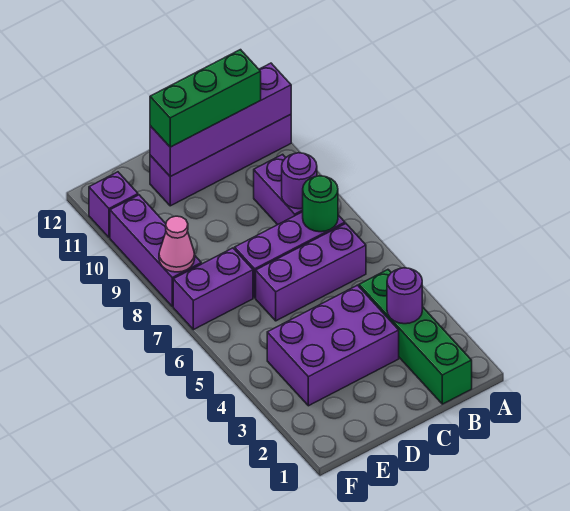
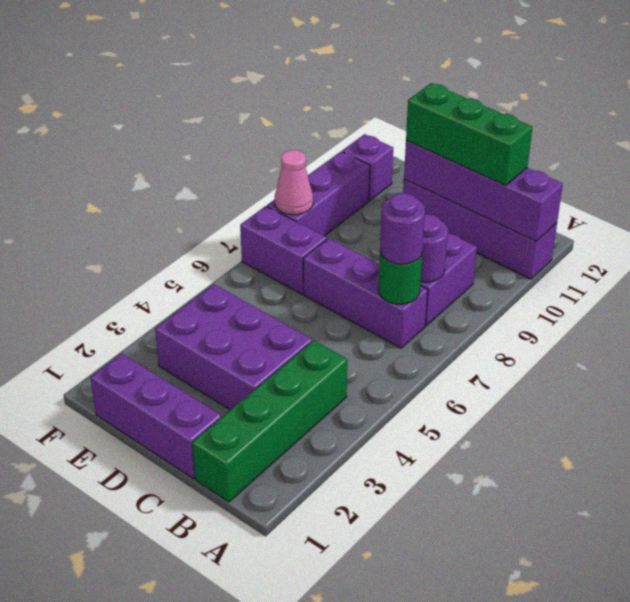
purple 1x1 round brick [387,268,422,324] -> purple 1x1 round brick moved to [380,193,425,264]
purple 1x3 brick [256,224,366,321] -> purple 1x3 brick moved to [90,354,222,479]

